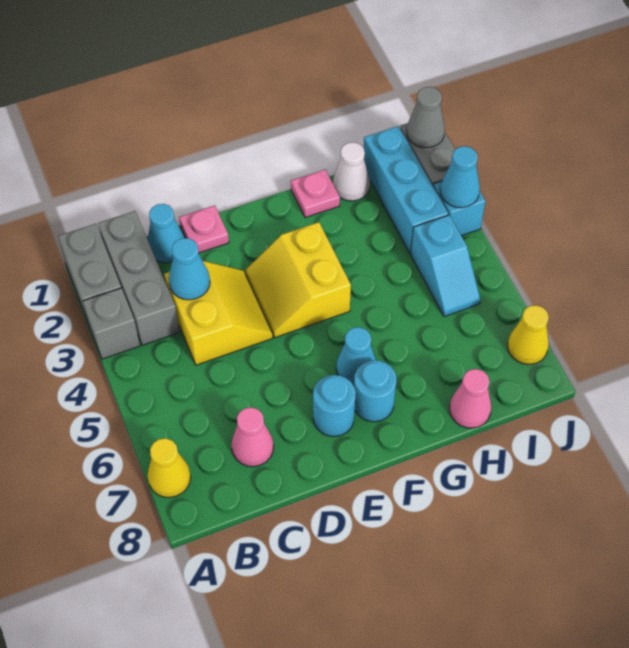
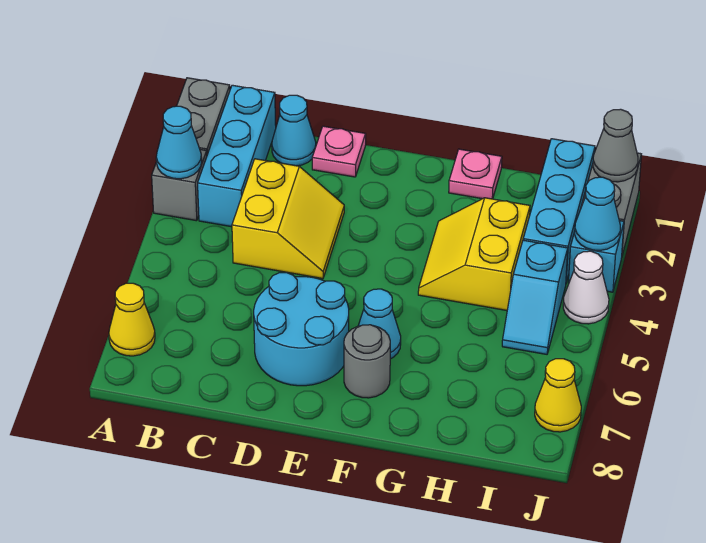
grey 1x3 brick [98,211,180,345] -> cyan 1x3 brick [198,85,276,227]
cyan 1x1 cone [169,238,210,300] -> cyan 1x1 cone moved to [156,106,202,179]
pink 1x1 cone [231,407,274,467] -> none
yellow 2x2 slope [245,222,351,338] -> yellow 2x2 slope moved to [418,198,530,310]
cyan 1x1 round brick [313,375,356,436] -> cyan 2x2 round brick [254,273,349,386]
cyan 1x1 round brick [354,360,396,422] -> grey 1x1 round brick [344,325,390,398]
white 1x1 cone [333,142,370,201] -> white 1x1 cone moved to [563,251,609,324]
pink 1x1 cone [450,369,491,428] -> none

